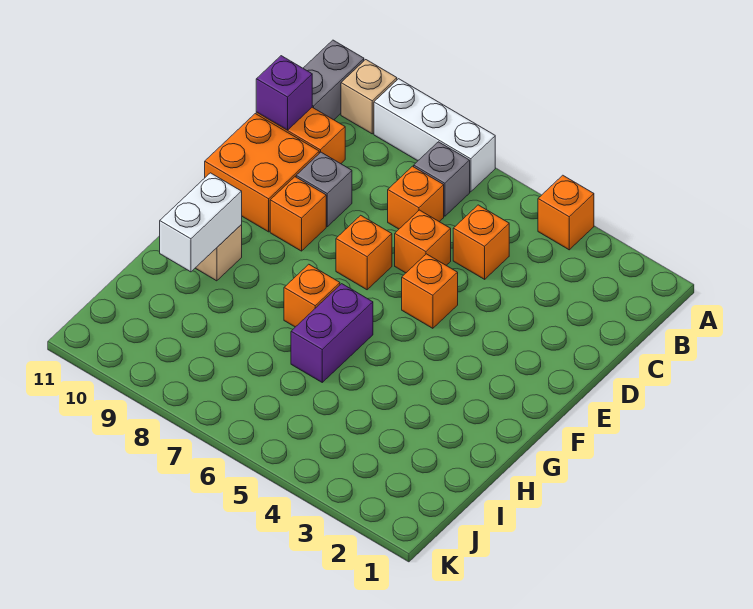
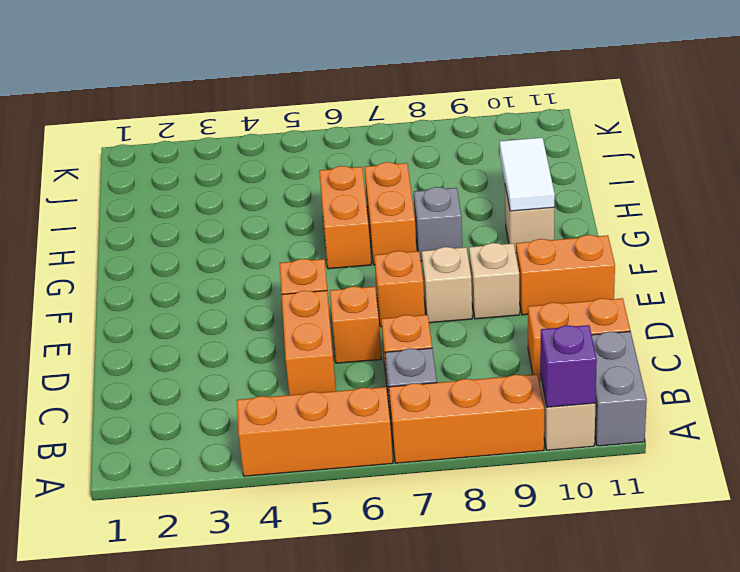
orange 1x1 brick [538,175,594,250] -> orange 1x3 brick [237,387,393,476]
white 1x3 brick [374,79,495,192] -> orange 1x3 brick [389,374,544,463]
orange 1x1 brick [453,205,509,279] -> orange 1x2 brick [282,290,336,395]
purple 1x1 brick [256,56,312,130] -> purple 1x1 brick moved to [540,325,597,407]
grey 1x1 brick [296,152,352,227] -> grey 1x1 brick moved to [414,187,462,261]
orange 2x2 brick [205,114,319,232] -> orange 1x2 brick [516,235,615,315]
none -> tan 1x1 brick [422,247,472,323]
orange 1x1 brick [270,177,326,251] -> tan 1x1 brick [469,243,520,319]
purple 1x2 brick [291,284,373,382] -> orange 1x2 brick [319,166,371,269]
orange 1x1 brick [284,264,340,327] -> orange 1x2 brick [365,162,417,265]
white 1x2 brick [160,173,242,272] -> white 1x2 tile [500,138,555,211]

